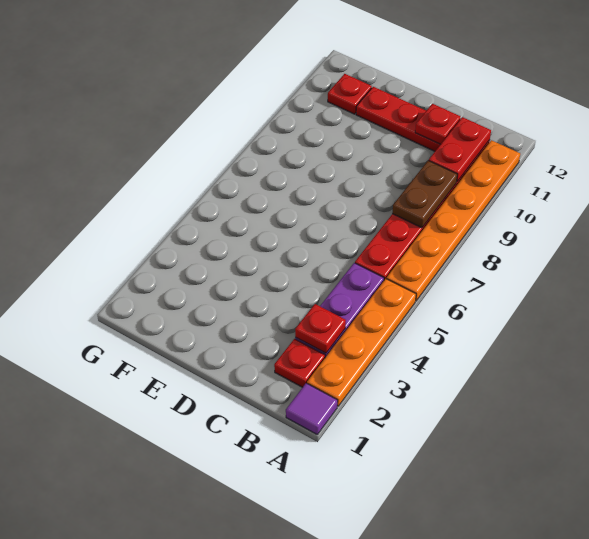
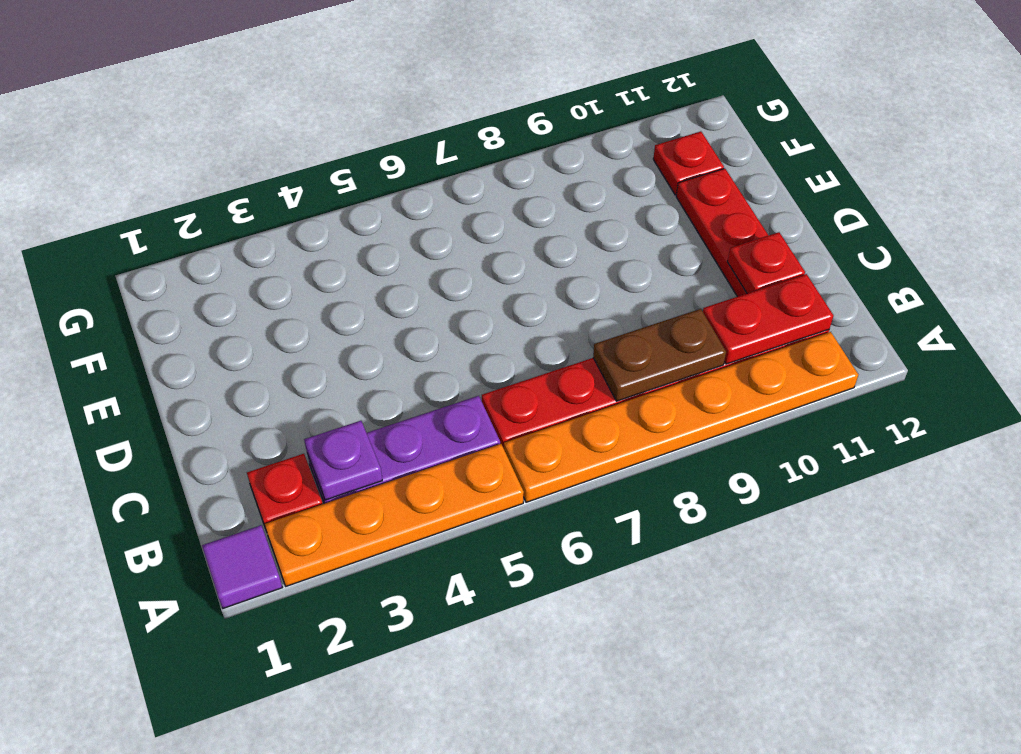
red 1x1 plate [295,304,346,353] -> purple 1x1 plate [304,421,382,500]

